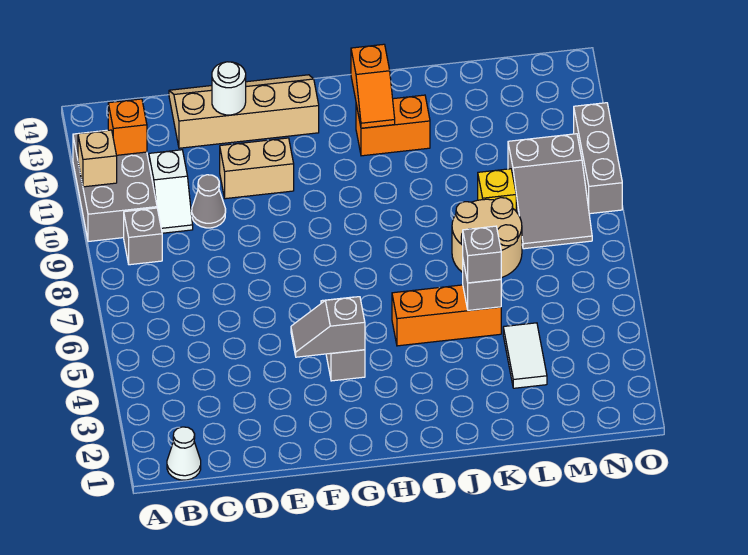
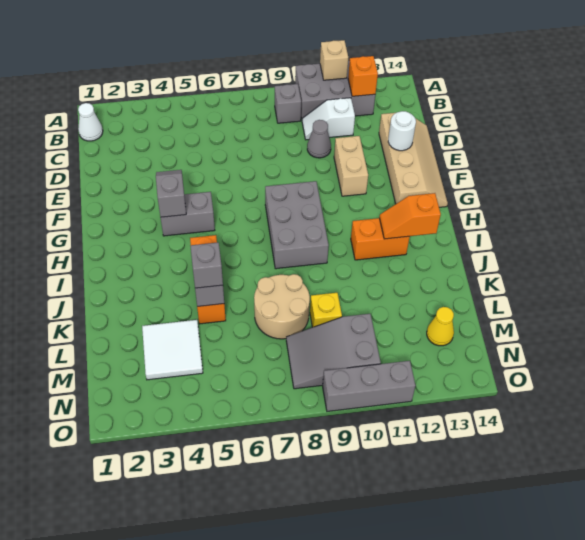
none -> grey 2x3 brick [265,181,329,269]
orange 1x2 brick [356,95,430,156] -> orange 1x2 brick turned to [351,218,410,260]
white 1x2 tile [503,323,547,388] -> white 2x2 tile [142,320,203,380]
none -> yellow 1x1 cone [427,307,454,346]

